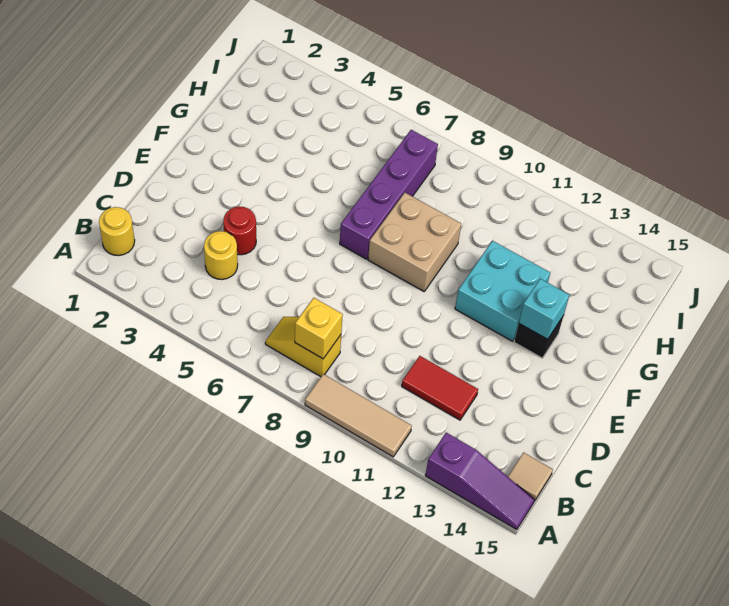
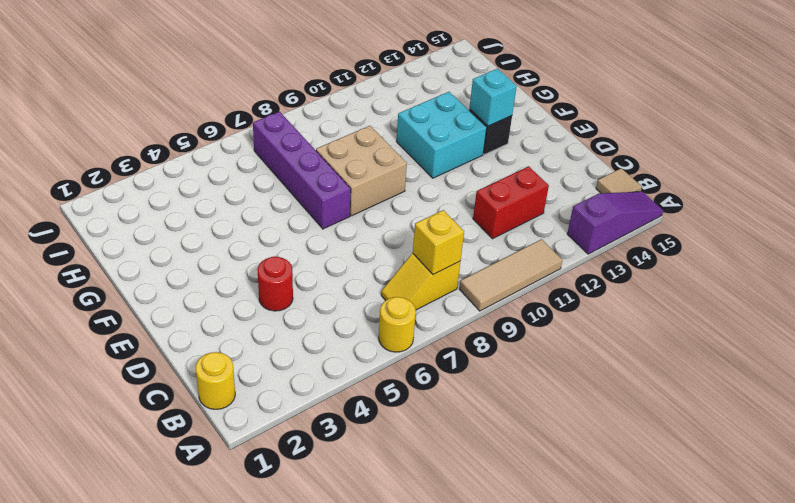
yellow 1x1 round brick [204,231,238,279] -> yellow 1x1 round brick moved to [379,297,416,352]
red 1x2 tile [402,356,478,420] -> red 1x2 brick [473,166,549,239]

